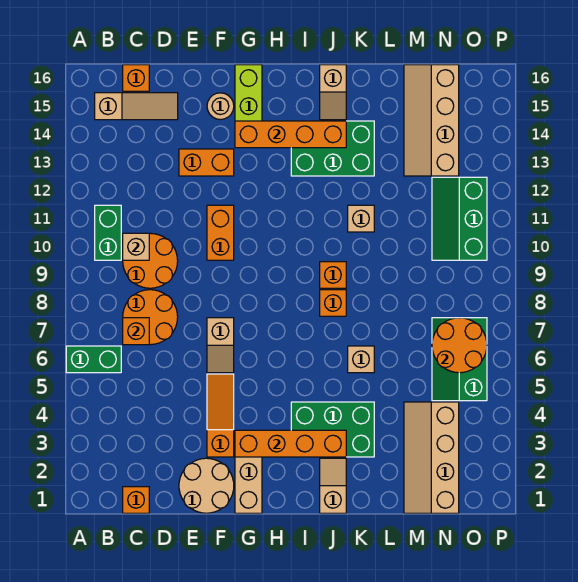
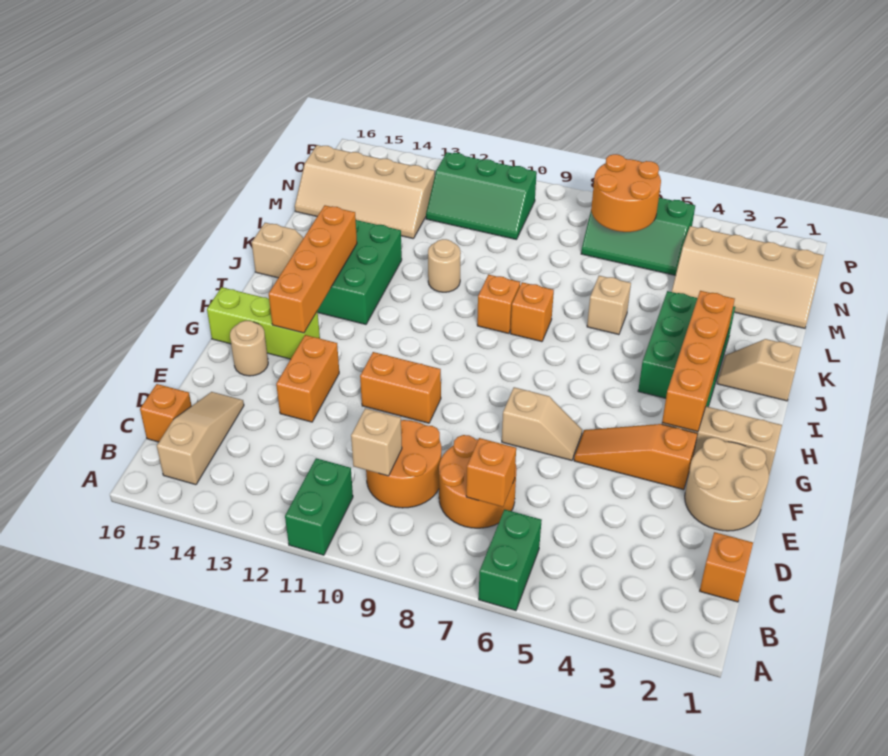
green 1x2 brick [95,205,121,260] -> green 1x2 brick turned to [285,458,353,555]
tan 1x1 brick [348,205,374,232] -> tan 1x1 round brick [428,239,461,292]

